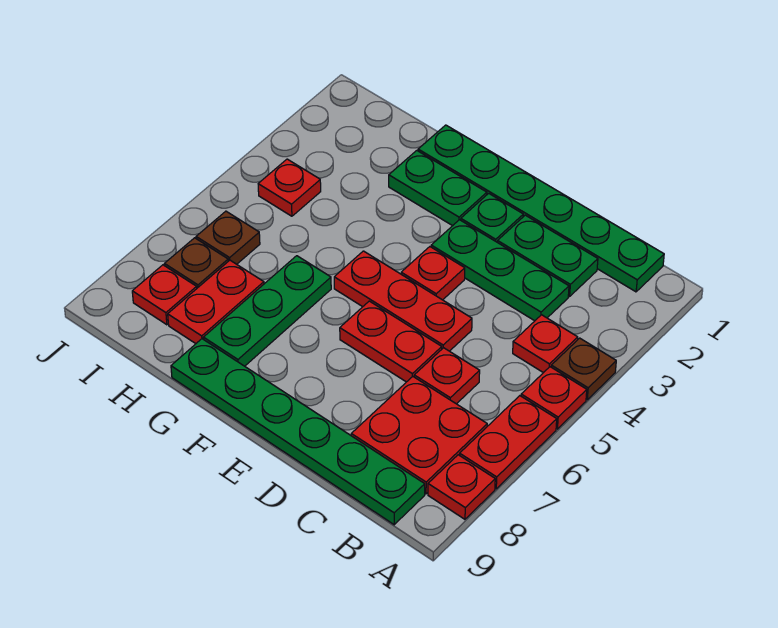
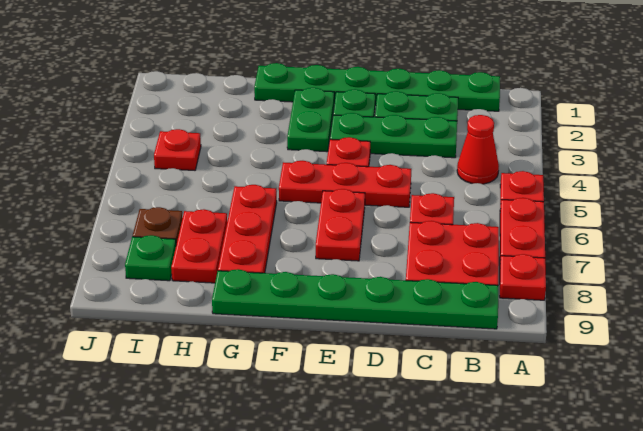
brown 1x1 plate [551,338,616,400] -> none
red 1x1 plate [513,315,578,373] -> red 1x1 cone [457,115,499,184]
red 1x2 plate [340,301,442,382] -> red 1x2 plate turned to [316,189,365,261]
green 1x2 plate [389,151,487,226] -> green 1x2 plate turned to [287,88,334,152]
green 1x3 plate [204,256,331,366] -> red 1x3 plate [218,185,277,273]
brown 1x1 plate [196,211,260,264] -> none
red 1x1 plate [132,265,197,325] -> green 1x1 plate [125,235,176,281]

